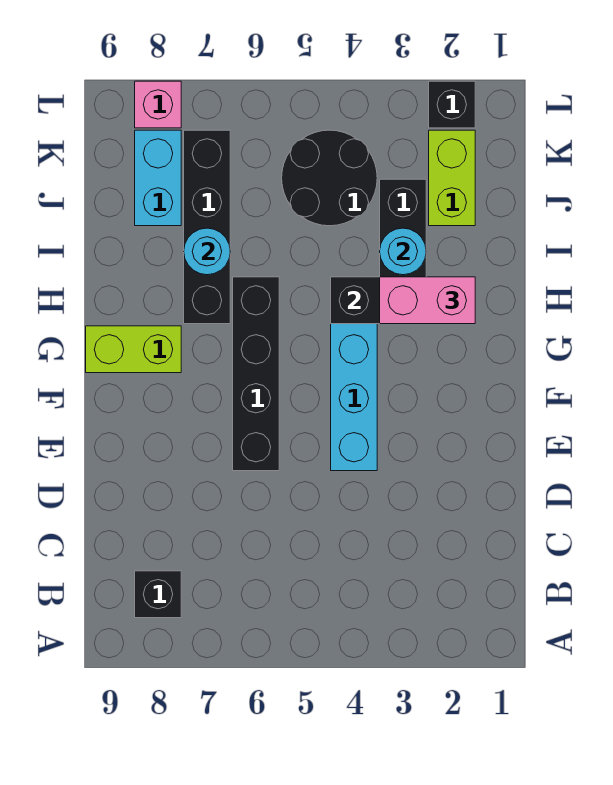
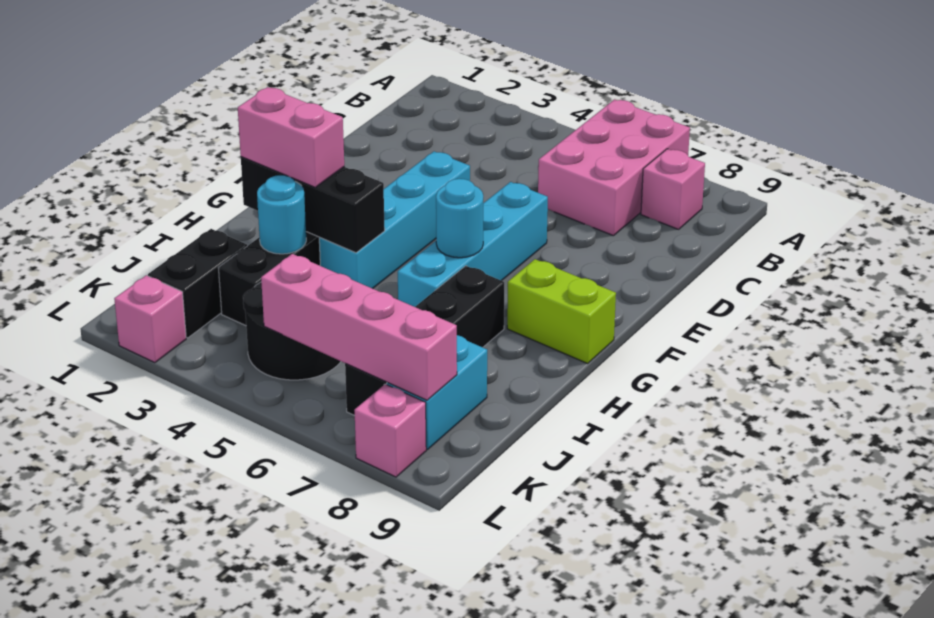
none -> pink 2x3 brick [538,99,690,236]
black 1x1 brick [135,571,181,618] -> pink 1x1 brick [641,149,705,229]
black 1x4 brick [233,277,279,471] -> cyan 1x4 brick [398,182,548,307]
cyan 1x1 round brick [184,228,230,275] -> cyan 1x1 round brick moved to [436,179,483,258]
lime 1x2 brick [429,130,475,226] -> black 1x2 brick [148,229,247,338]
none -> pink 1x4 brick [261,254,457,400]
black 1x1 brick [429,81,475,128] -> pink 1x1 brick [114,275,186,363]

